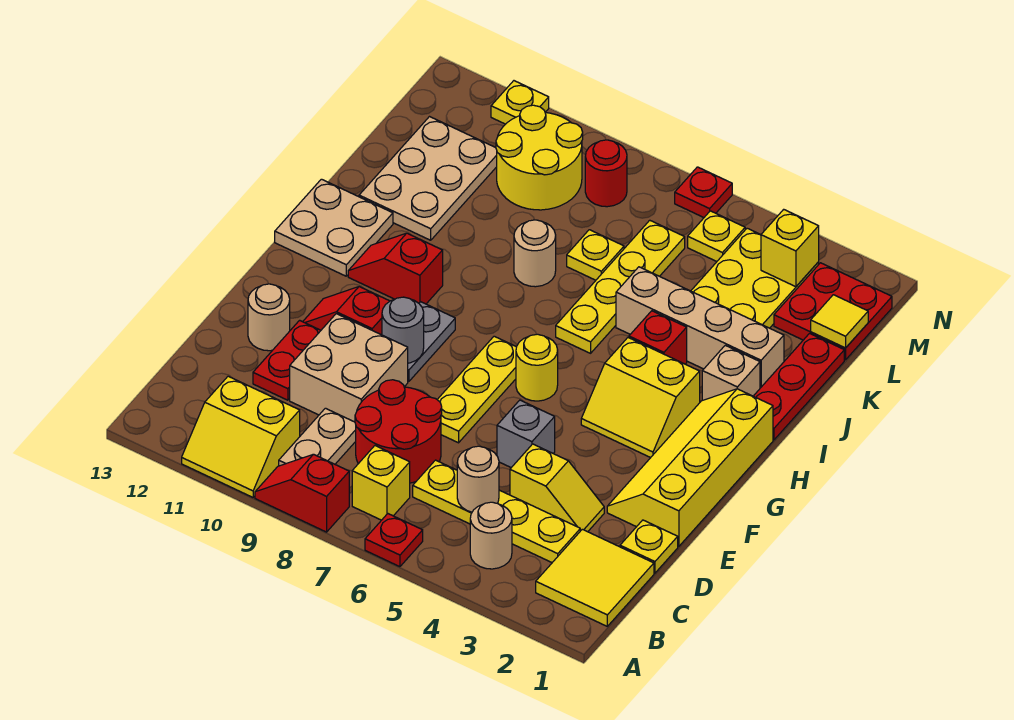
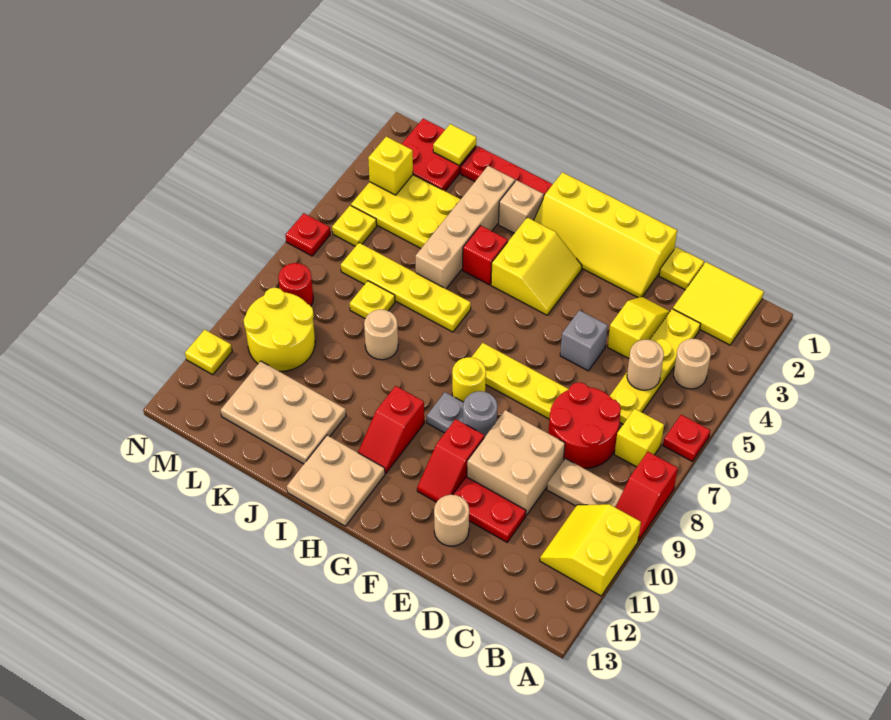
yellow 2x2 slope [182,376,300,497] -> yellow 2x2 slope turned to [540,504,641,596]
yellow 1x1 round brick [516,334,558,401] -> yellow 1x1 round brick moved to [452,357,486,402]

